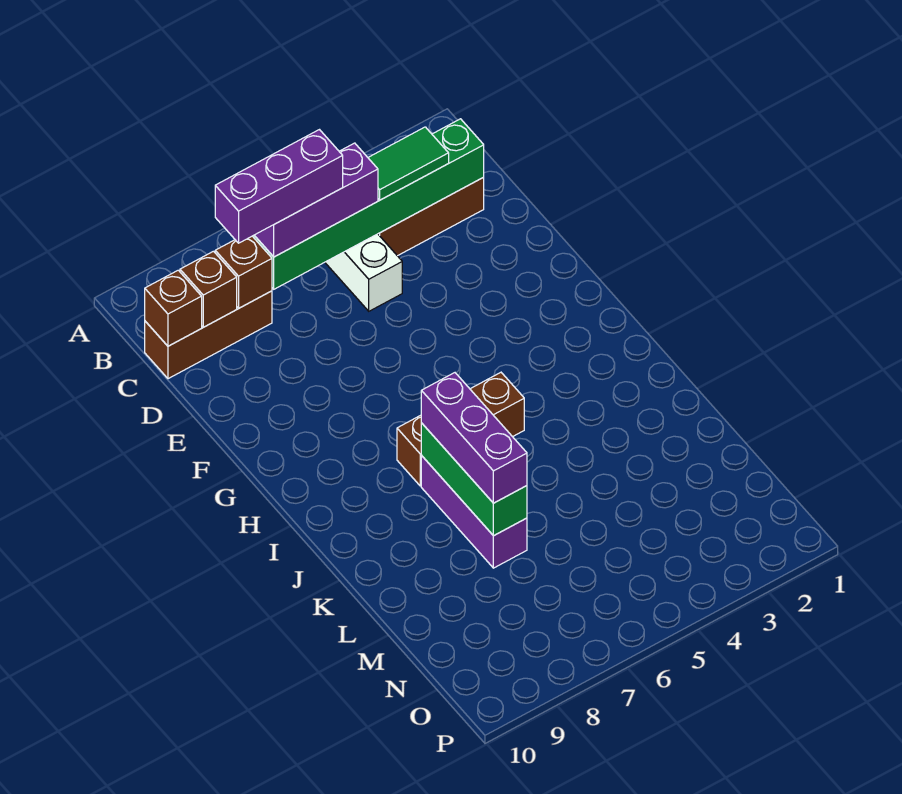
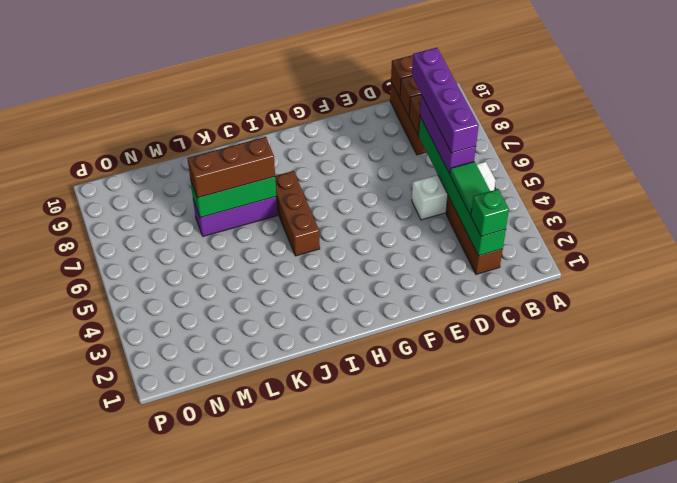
none -> green 1x1 brick [471,189,509,236]
purple 1x3 brick [215,130,343,243] -> purple 1x4 brick [412,48,479,153]
purple 1x3 brick [421,373,527,503] -> brown 1x3 brick [187,137,275,198]

